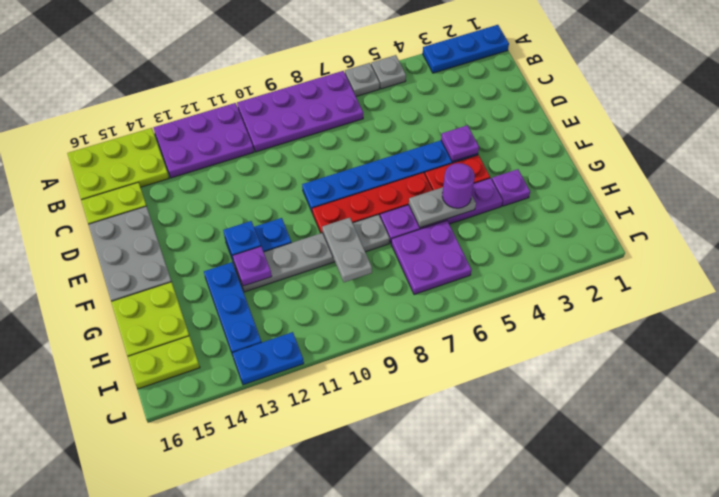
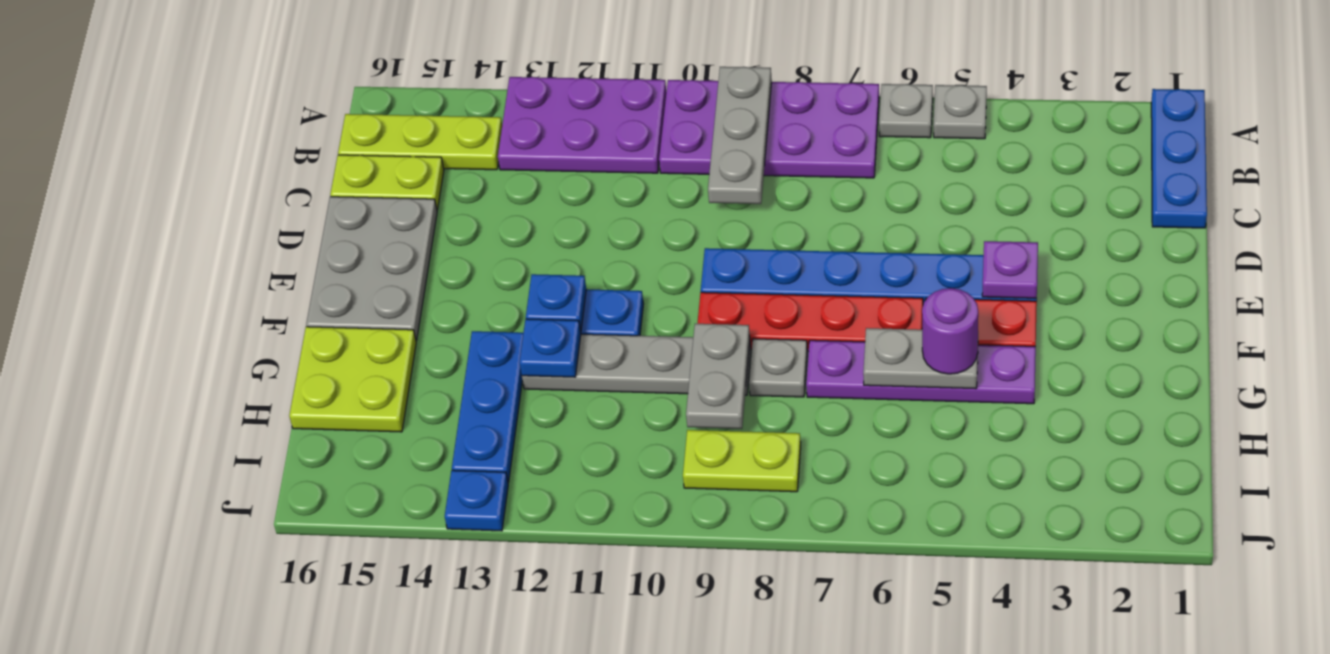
blue 1x3 plate [423,25,509,73] -> blue 1x3 plate turned to [1151,89,1207,228]
none -> grey 1x3 plate [708,67,772,204]
lime 2x3 plate [67,128,169,200] -> lime 1x3 plate [338,114,502,170]
purple 1x1 plate [492,169,530,206] -> none
purple 1x1 plate [233,246,272,286] -> blue 1x1 plate [520,319,581,377]
purple 2x2 plate [391,221,471,295] -> none
lime 1x2 plate [128,336,200,389] -> lime 1x2 plate moved to [683,430,801,492]
blue 1x2 plate [232,332,304,385] -> blue 1x1 plate [445,470,508,531]

